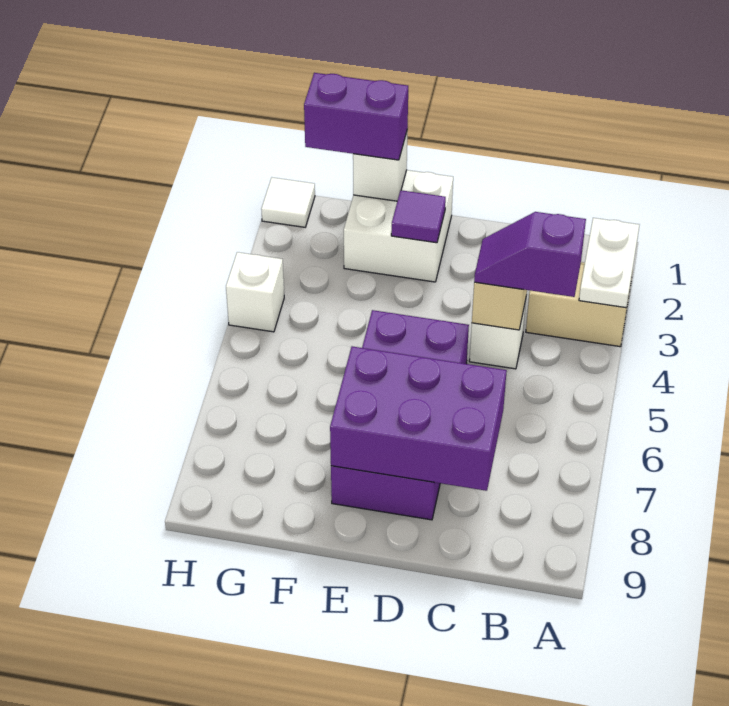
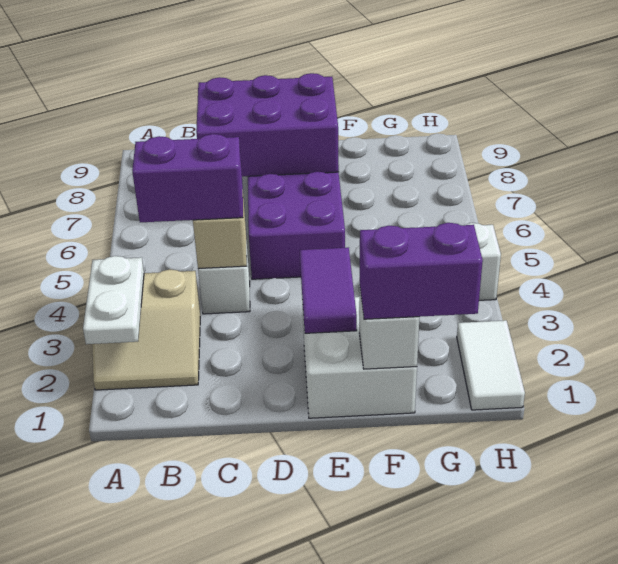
purple 1x2 slope [474,212,586,297] -> purple 1x2 brick [132,134,243,222]
purple 1x1 tile [391,190,446,243] -> purple 1x2 tile [300,247,357,333]
white 1x1 tile [261,178,315,227] -> white 1x2 tile [457,320,525,410]

